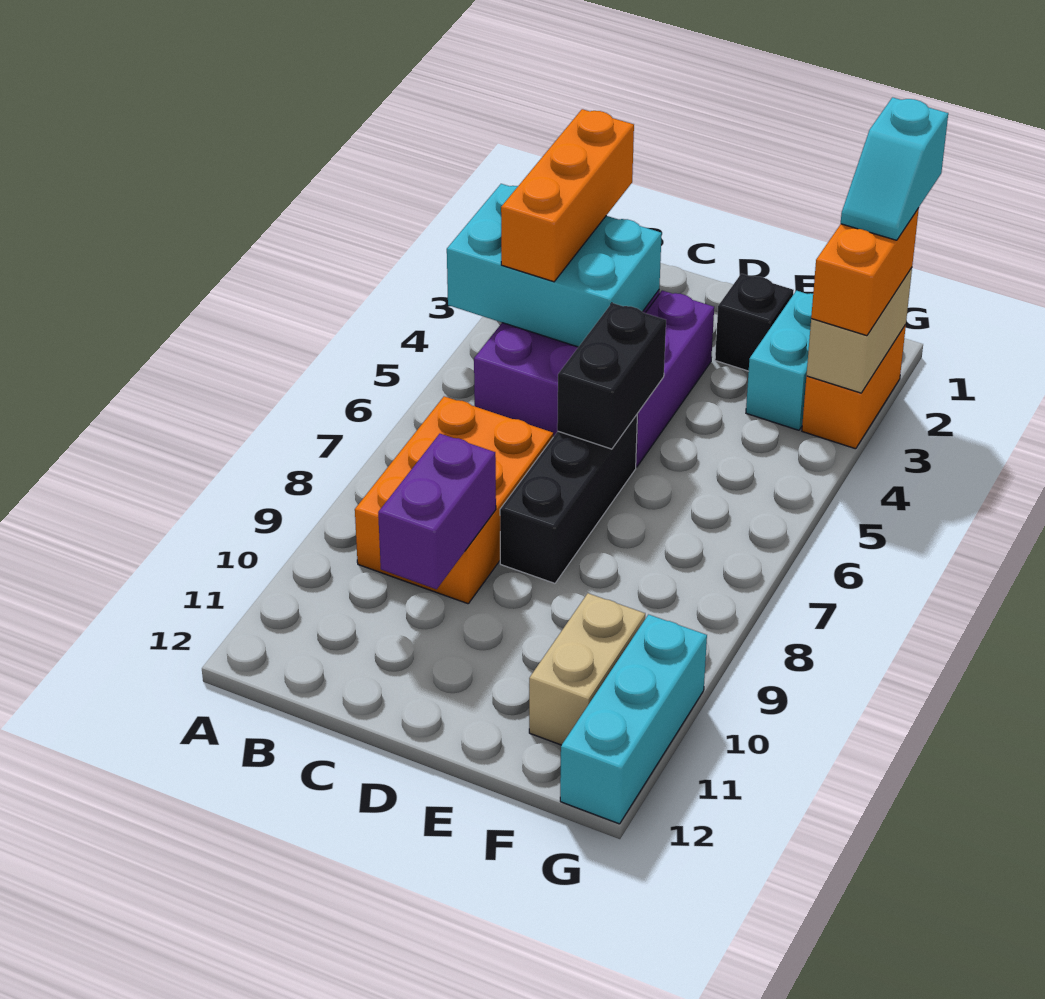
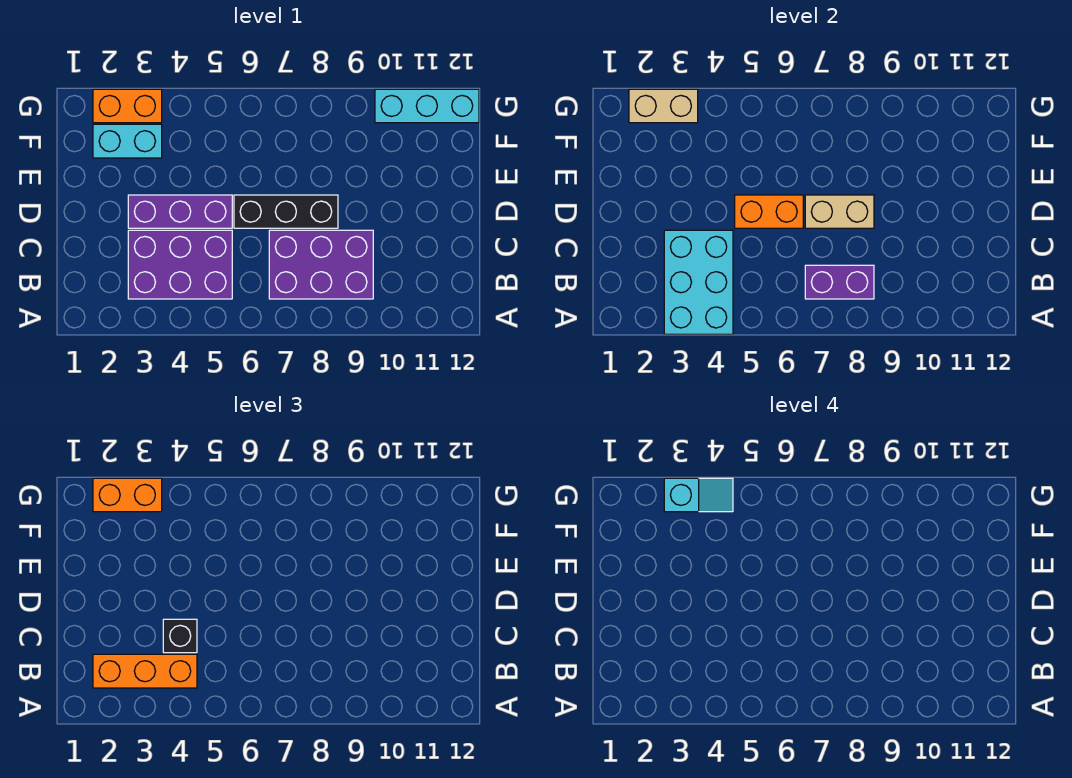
orange 2x3 brick [355,396,553,604] -> purple 2x3 brick [269,230,373,299]
purple 1x2 brick [378,434,496,589] -> purple 1x2 brick moved to [805,265,874,299]
black 1x2 brick [557,303,666,449] -> orange 1x2 brick [735,195,803,228]
black 1x1 brick [715,274,794,371] -> black 1x1 brick moved to [163,619,197,653]
tan 1x2 brick [529,593,645,745] -> tan 1x2 brick moved to [805,195,874,228]
cyan 1x2 slope [841,97,948,240] -> cyan 1x2 slope moved to [664,478,733,512]

